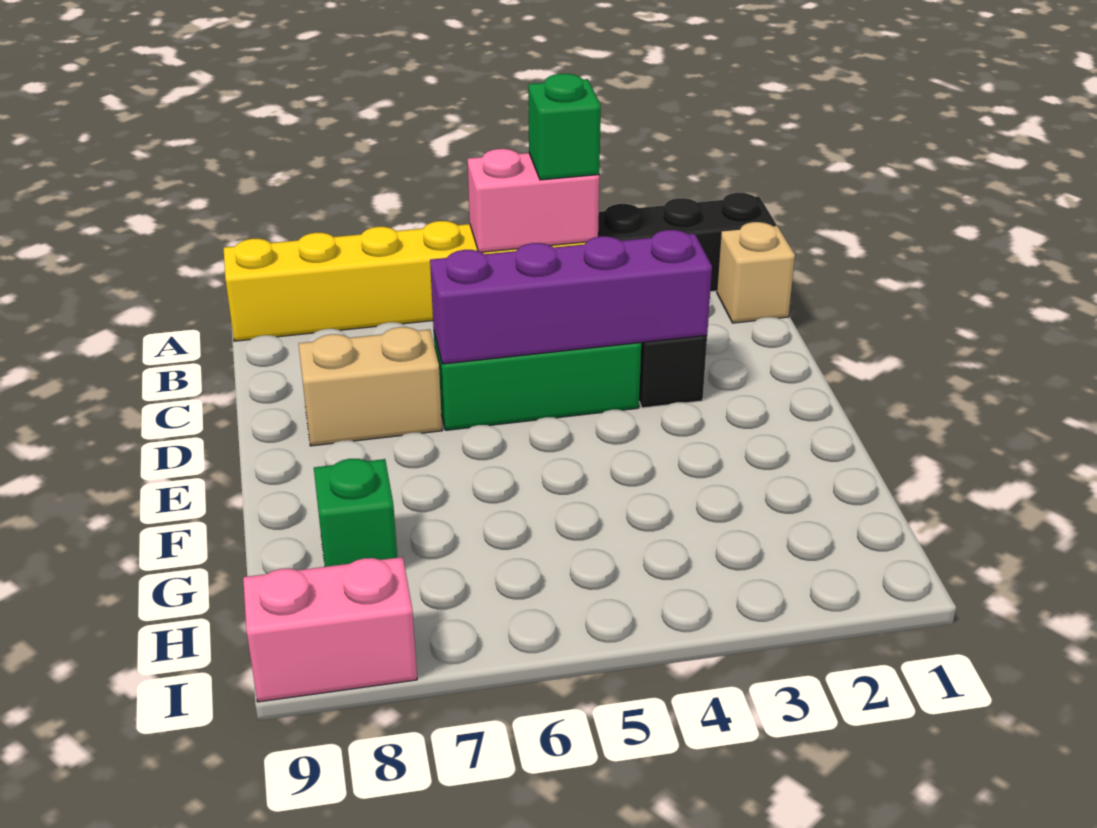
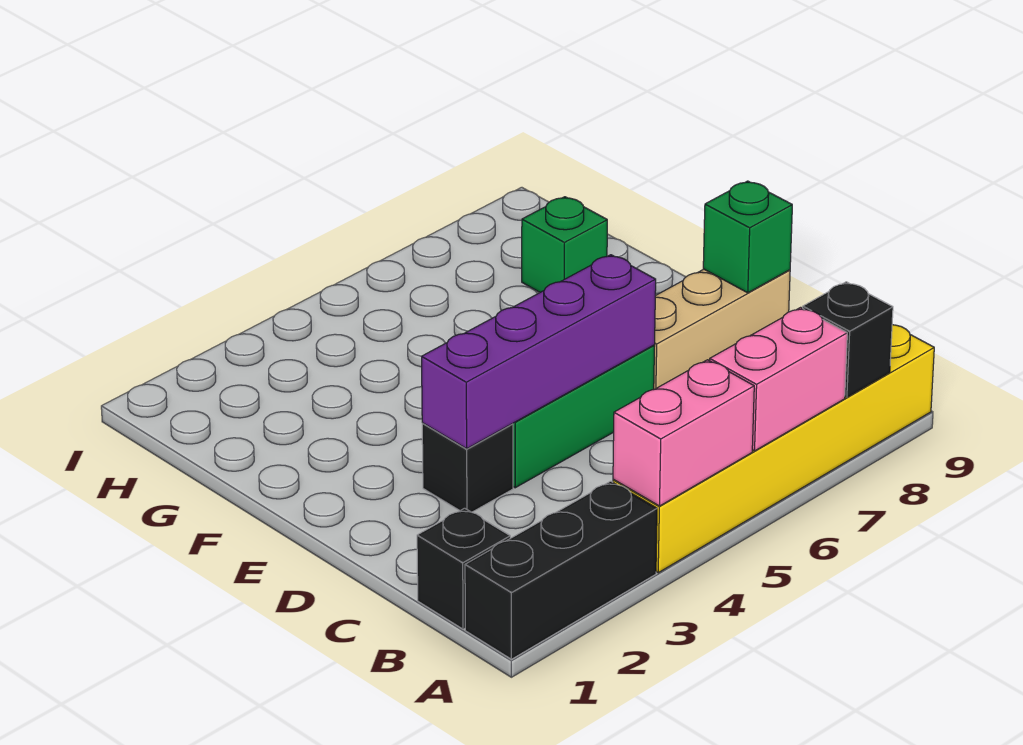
green 1x1 brick [528,74,601,180] -> green 1x1 brick moved to [703,181,792,293]
none -> black 1x1 brick [803,282,893,397]
tan 1x1 brick [717,222,795,323] -> black 1x1 brick [417,508,510,629]
tan 1x2 brick [299,327,442,446] -> tan 1x3 brick [654,269,790,389]
pink 1x2 brick [243,557,417,702] -> pink 1x2 brick moved to [710,307,847,451]

